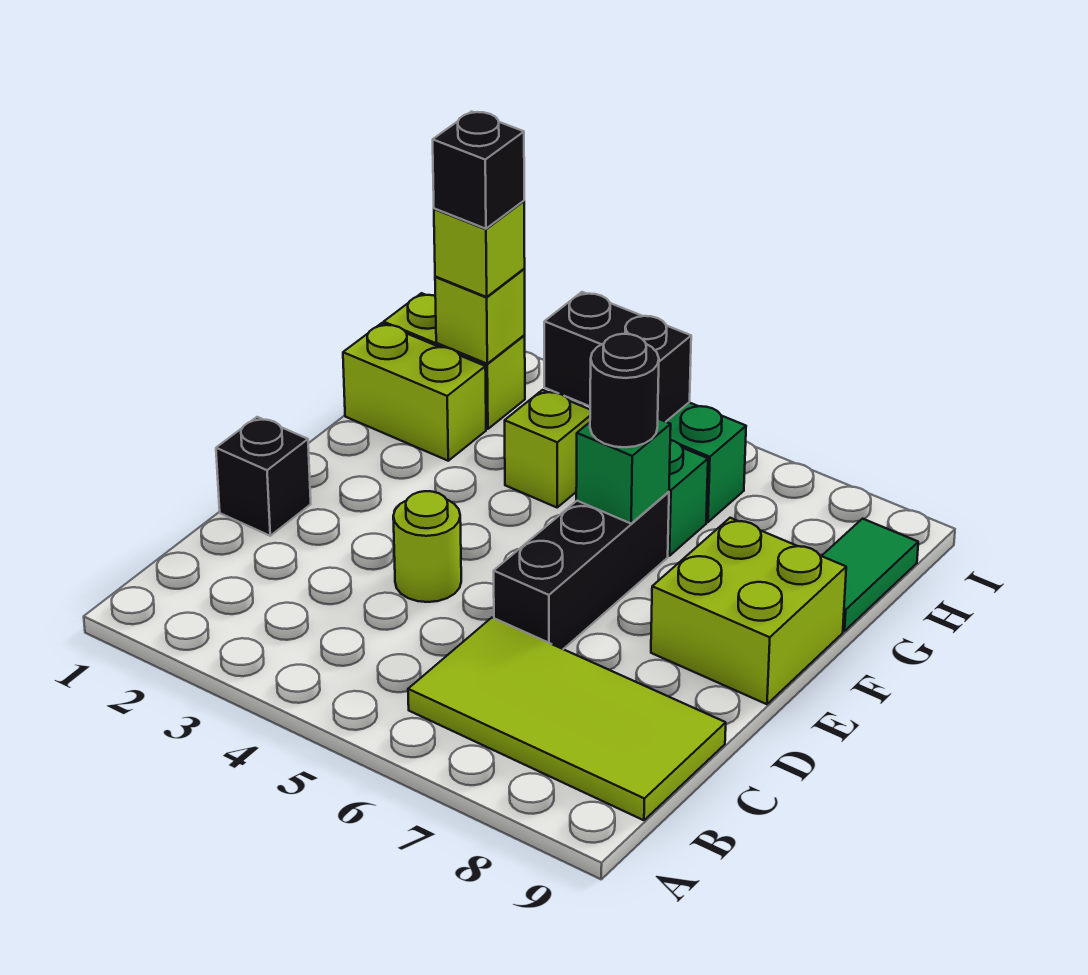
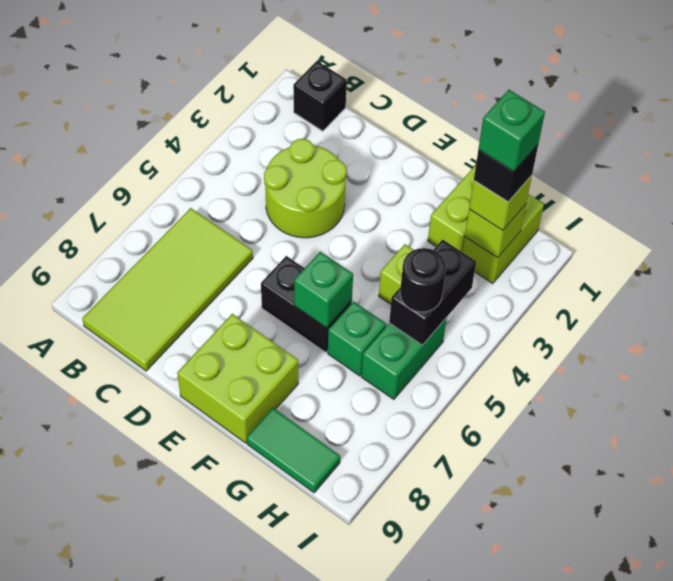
black 1x1 brick [216,417,311,536] -> black 1x1 brick moved to [293,61,347,131]
lime 1x1 round brick [393,491,461,602] -> lime 2x2 round brick [264,139,347,238]
black 1x3 brick [494,492,669,649] -> black 1x2 brick [261,256,352,352]
black 1x1 round brick [590,334,659,447] -> black 1x1 round brick moved to [400,248,446,312]
none -> green 1x1 brick [479,90,545,172]

